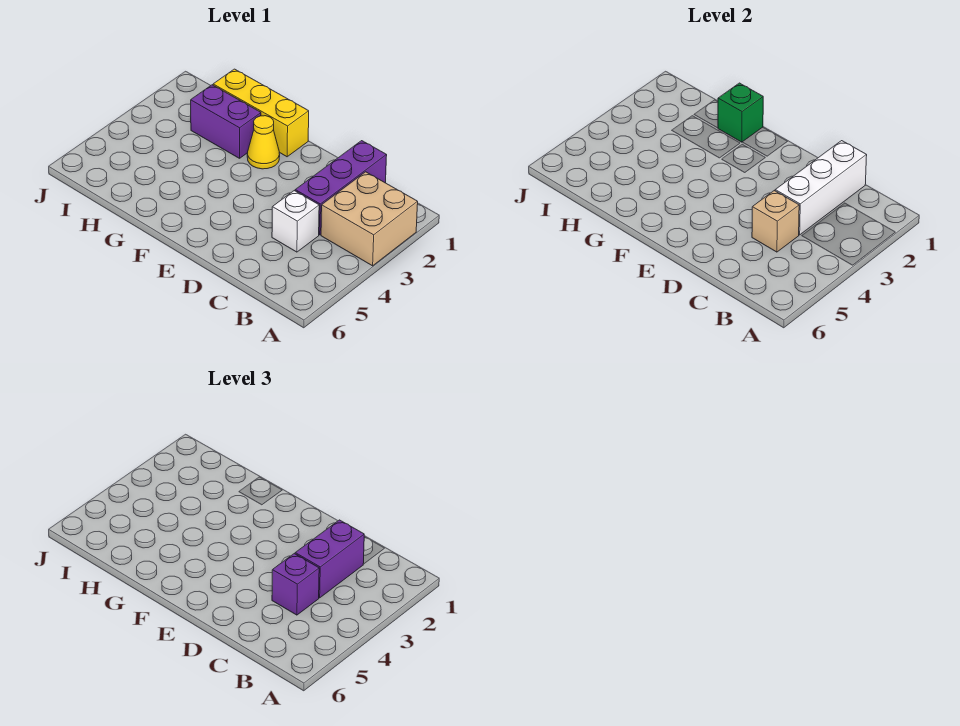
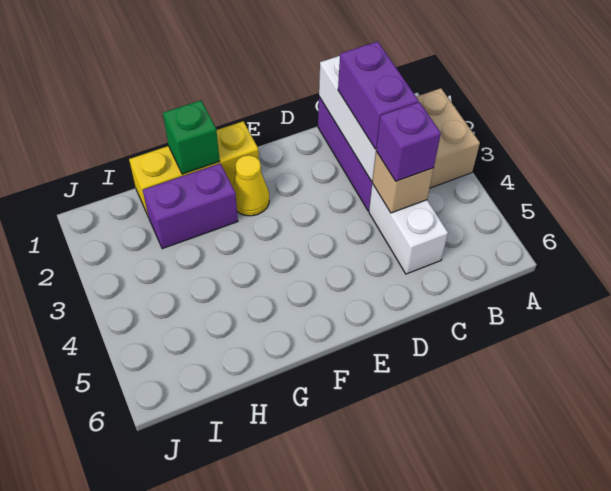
white 1x1 brick [272,191,319,252] -> white 1x2 brick [369,184,448,274]

